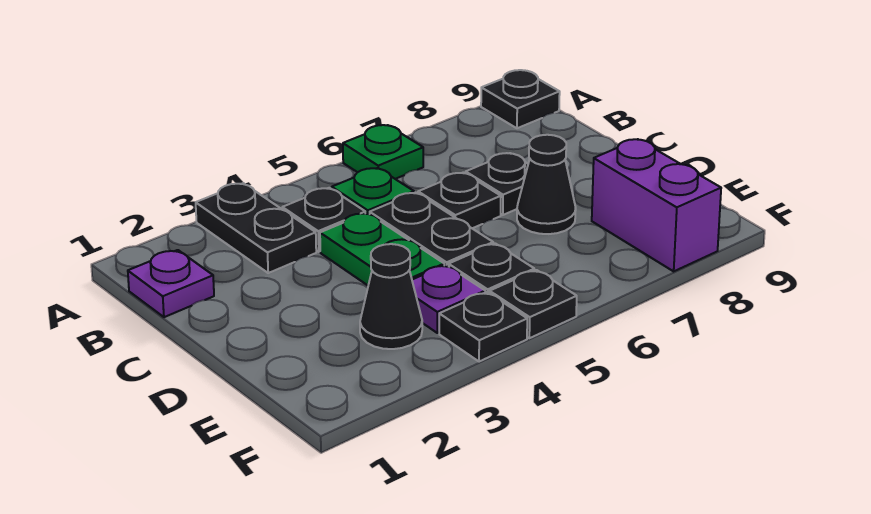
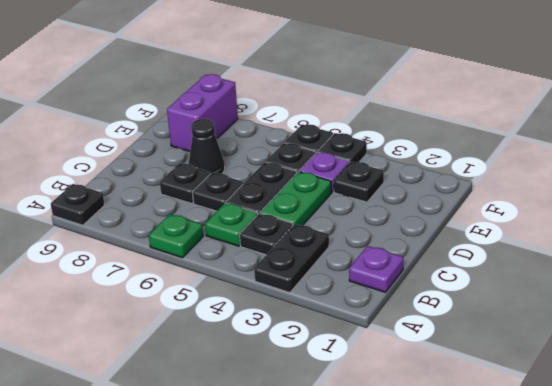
black 1x1 cone [360,244,422,349] -> black 1x1 plate [334,162,384,202]

